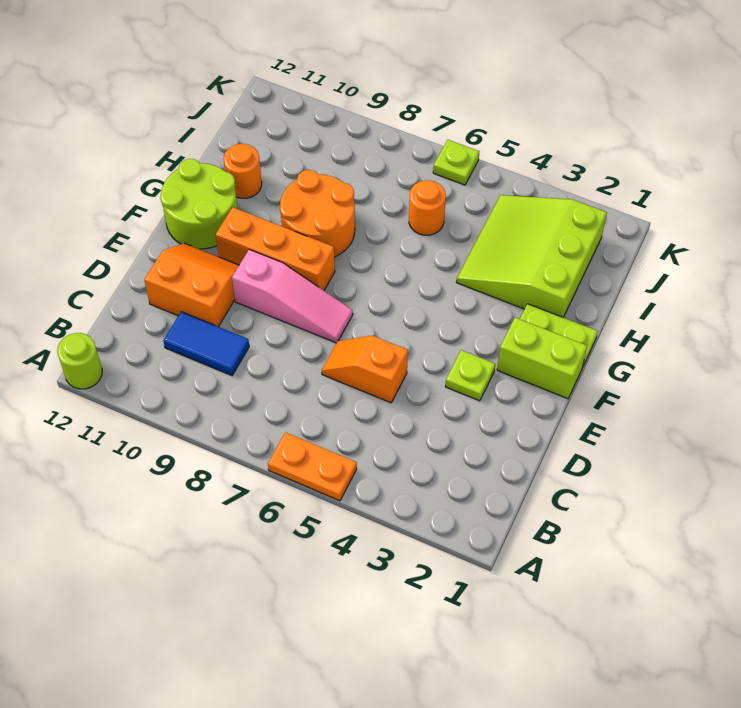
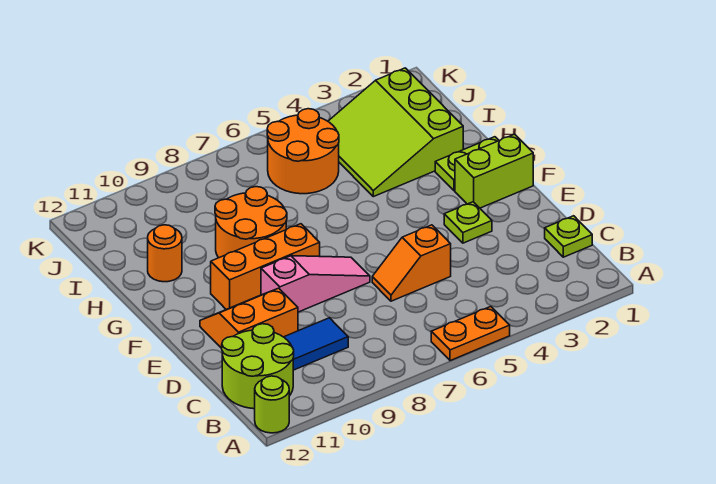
lime 2x2 round brick [160,159,238,249] -> lime 2x2 round brick moved to [222,324,294,409]
orange 1x1 round brick [409,180,446,235] -> orange 2x2 round brick [267,109,339,194]
lime 1x1 plate [433,140,479,185] -> lime 1x1 plate moved to [545,216,592,257]

